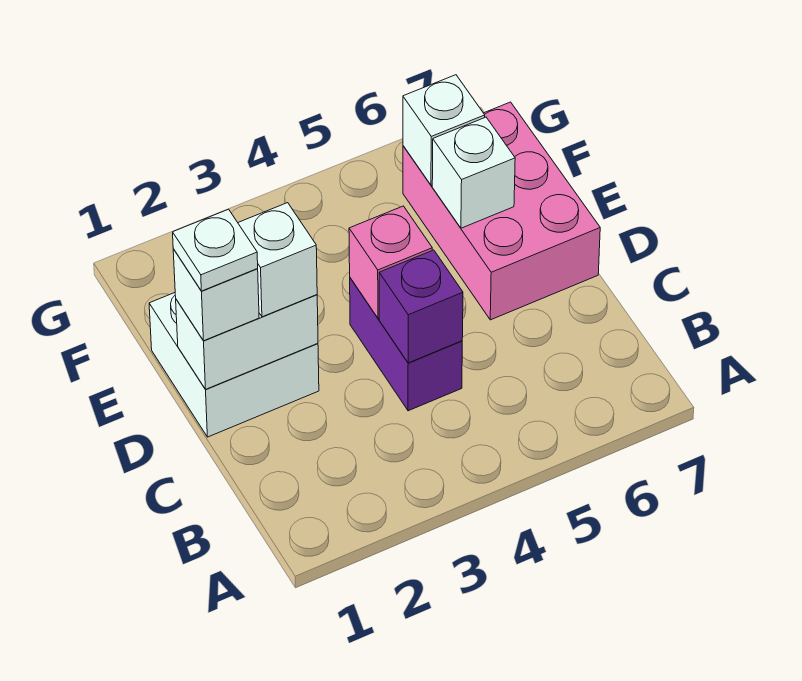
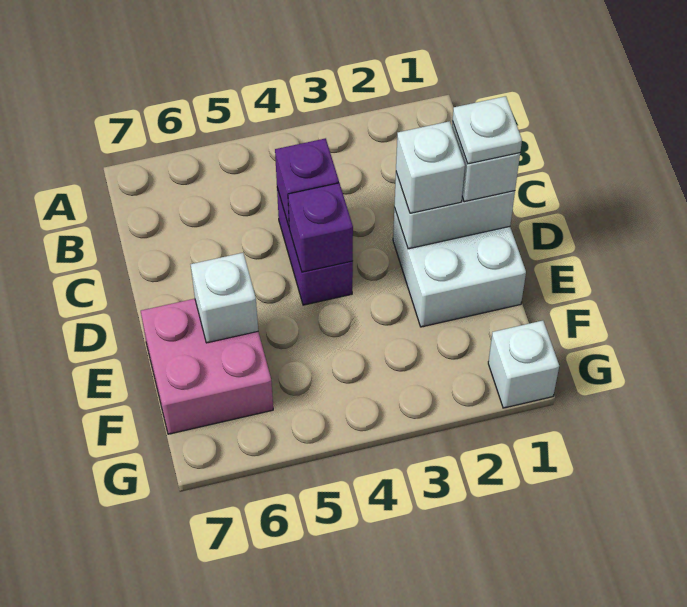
pink 1x1 brick [349,206,432,318] -> purple 1x1 brick [288,183,353,272]
pink 2x3 brick [403,102,600,320] -> pink 2x2 brick [141,299,273,434]
white 1x1 brick [403,75,485,185] -> white 1x1 brick moved to [488,321,559,408]

